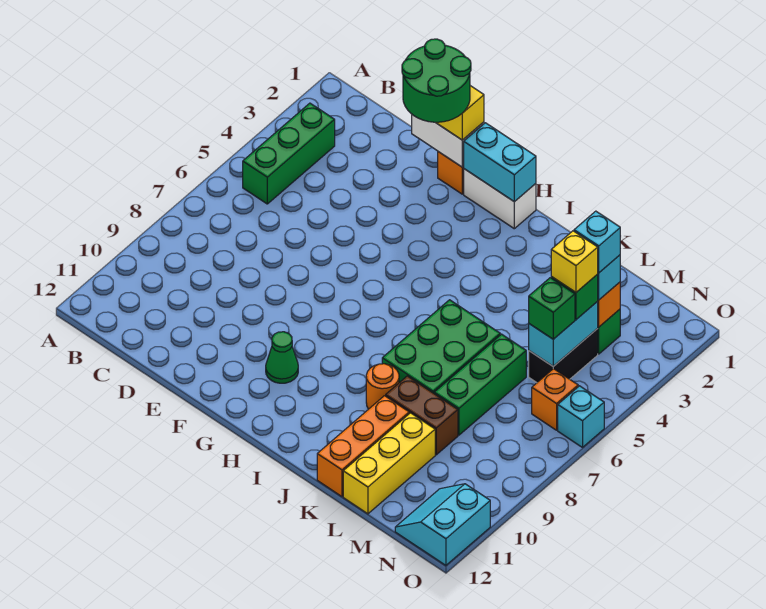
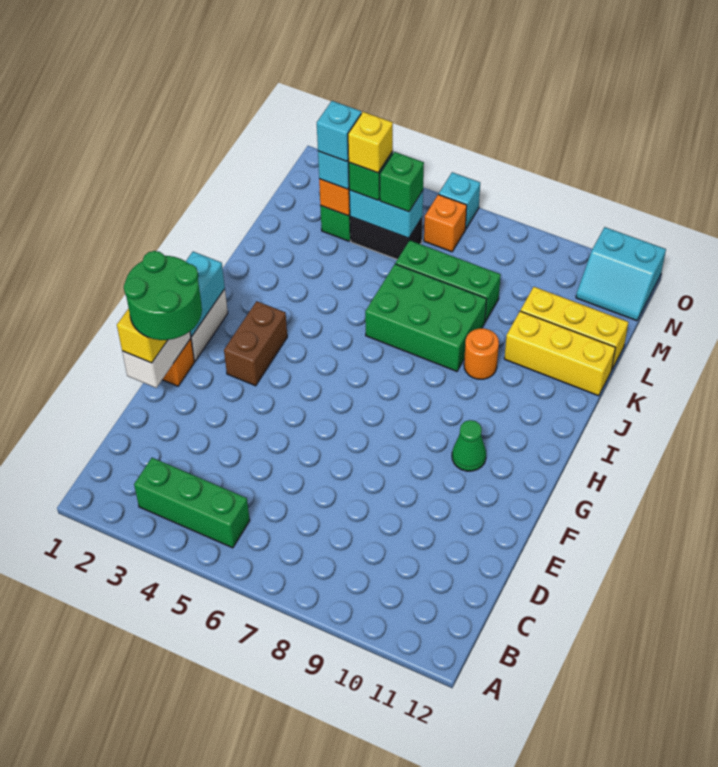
brown 1x2 brick [386,376,458,455] -> brown 1x2 brick moved to [224,301,287,386]
orange 1x3 brick [317,396,409,496] -> yellow 1x3 brick [504,311,615,396]

